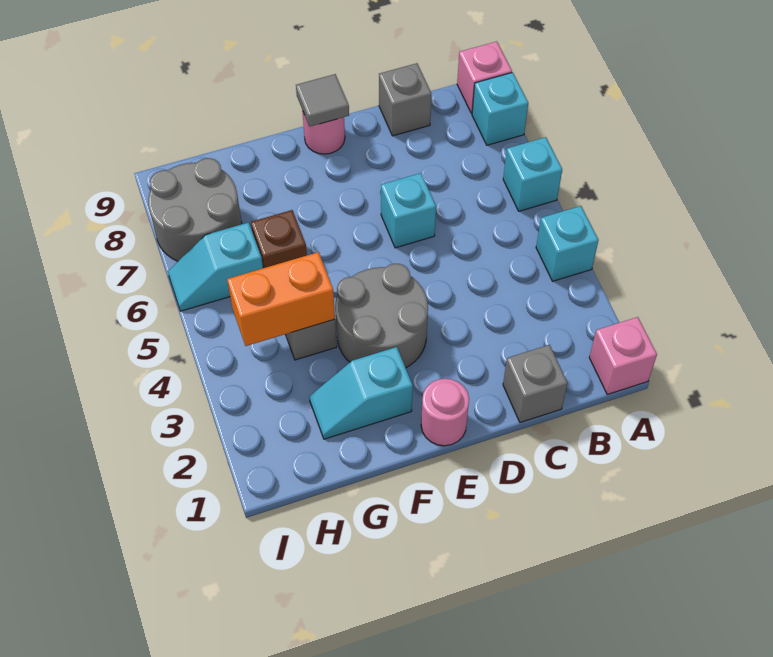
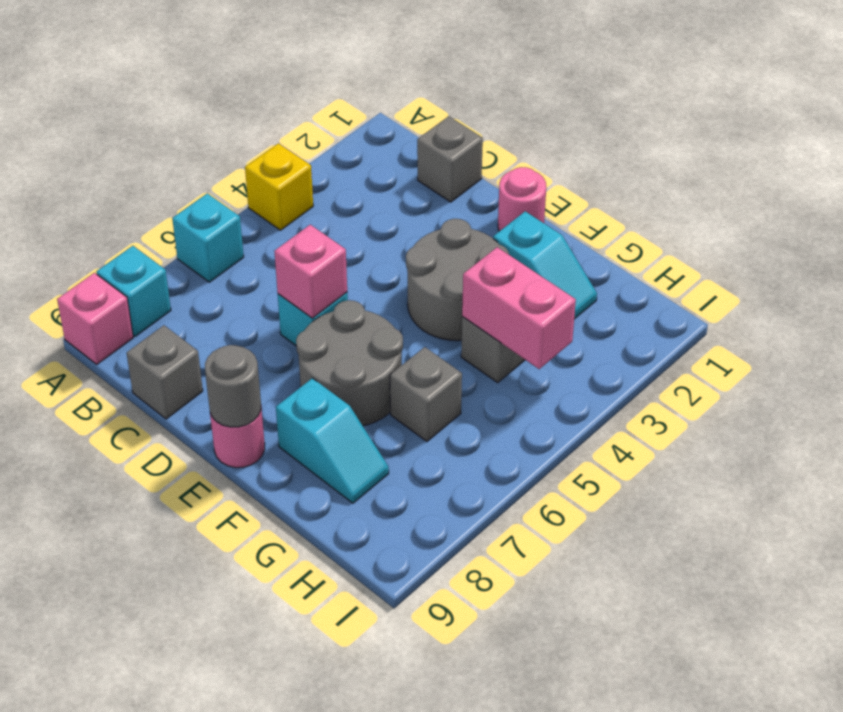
pink 1x1 brick [589,317,657,394] -> pink 1x1 brick moved to [274,225,347,318]
cyan 1x1 brick [536,206,599,281] -> yellow 1x1 brick [245,143,313,230]
grey 1x1 tile [296,74,349,126] -> grey 1x1 round brick [205,345,261,427]
orange 1x2 brick [227,252,335,346] -> pink 1x2 brick [462,247,576,369]
brown 1x1 brick [251,210,307,268] -> grey 1x1 brick [390,347,462,441]
cyan 1x2 slope [168,223,263,311] -> cyan 1x2 slope moved to [276,378,389,503]
grey 2x2 round brick [148,158,242,261] -> grey 2x2 round brick moved to [296,300,403,426]

